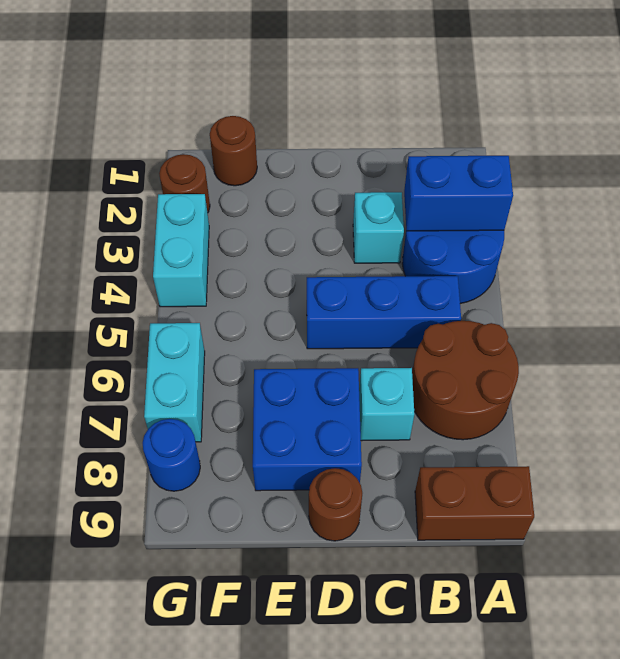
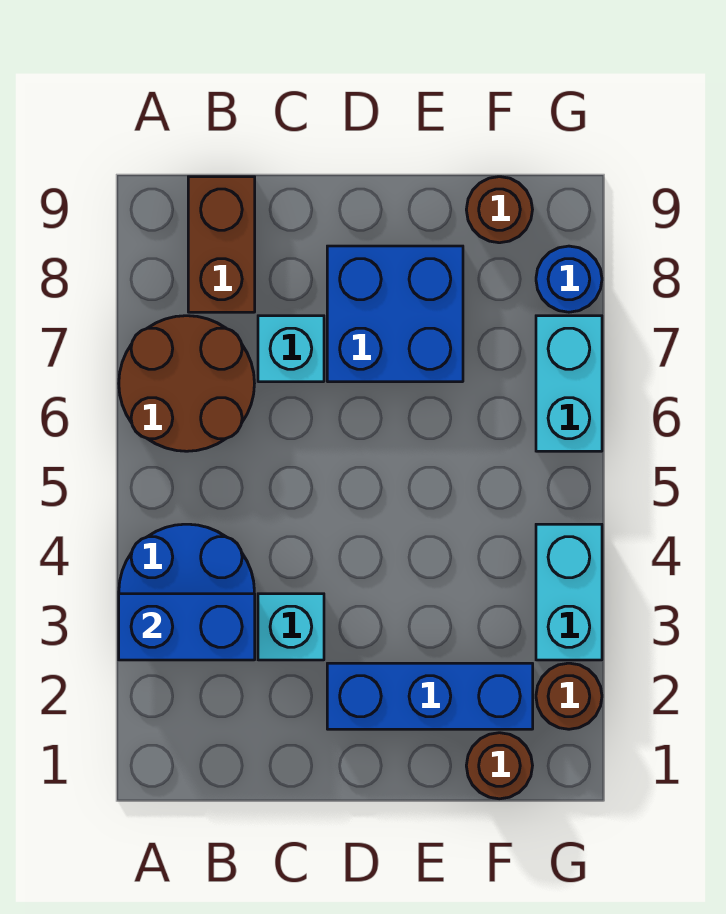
brown 1x2 brick [415,466,534,540] -> brown 1x2 brick turned to [188,177,255,312]
blue 1x3 brick [307,276,461,349] -> blue 1x3 brick moved to [327,663,533,729]
brown 1x1 round brick [309,468,362,541] -> brown 1x1 round brick moved to [466,177,533,243]

